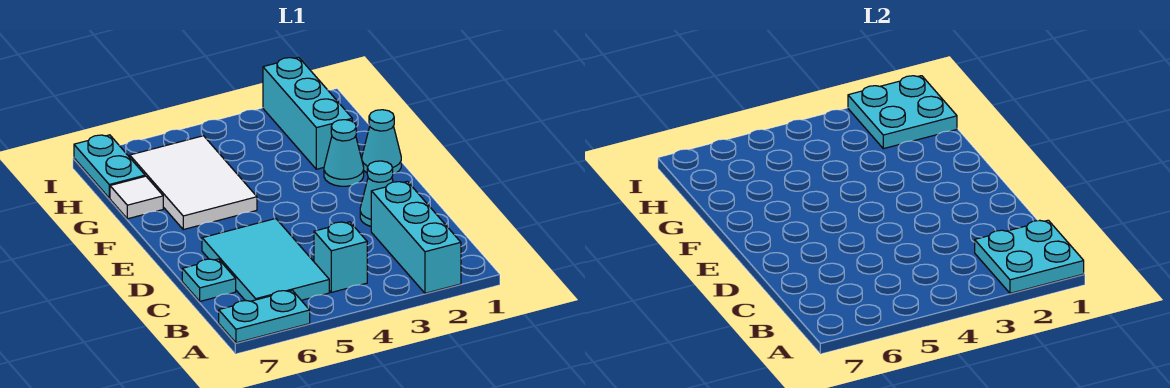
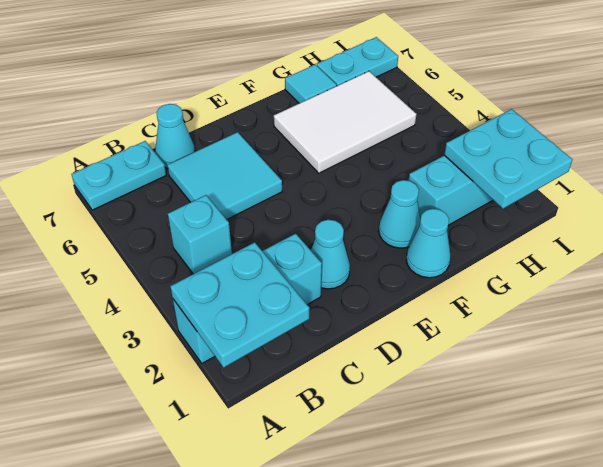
cyan 1x2 plate [219,290,310,343] -> cyan 1x2 plate turned to [72,141,166,210]
cyan 2x3 tile [202,219,329,301] -> cyan 2x2 tile [167,132,282,220]
cyan 1x1 plate [182,259,236,301] -> cyan 1x1 cone [155,104,195,168]
white 1x1 tile [110,176,163,219] -> cyan 1x1 tile [285,65,337,103]

